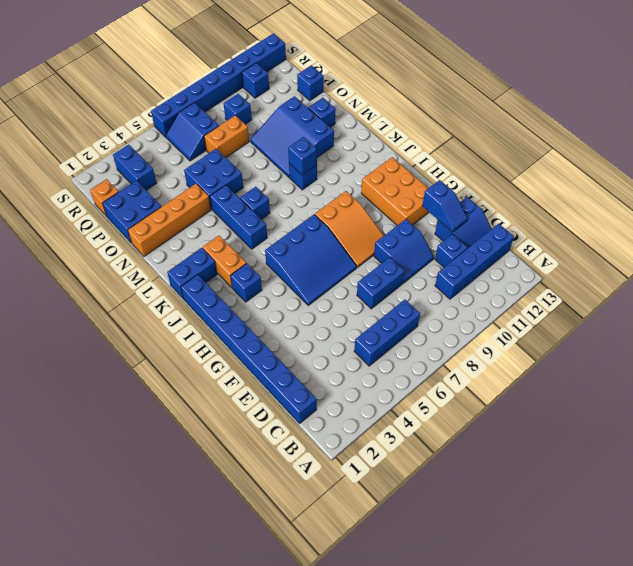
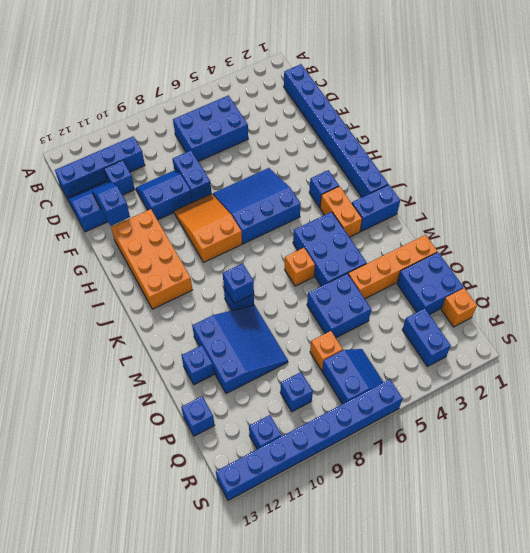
blue 1x3 brick [354,299,420,366] -> blue 2x3 brick [173,95,248,161]
blue 1x2 brick [357,257,404,309] -> blue 1x2 brick turned to [172,150,212,202]
orange 2x3 brick [361,157,429,225] -> orange 2x4 brick [111,209,192,309]
blue 1x3 brick [210,185,267,249] -> blue 2x3 brick [293,212,367,286]
blue 1x1 brick [240,187,270,219] -> orange 1x1 brick [285,248,315,286]
orange 1x2 brick [204,115,249,157] -> orange 1x1 brick [310,331,343,370]

